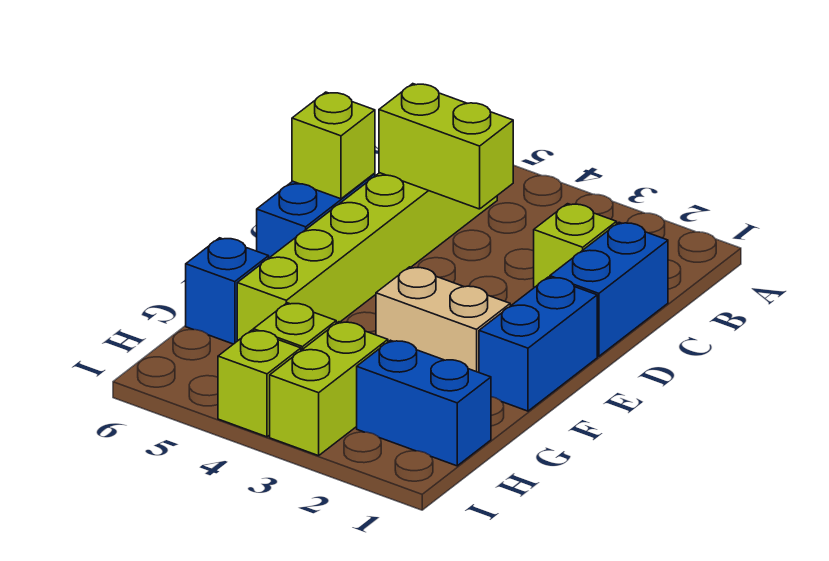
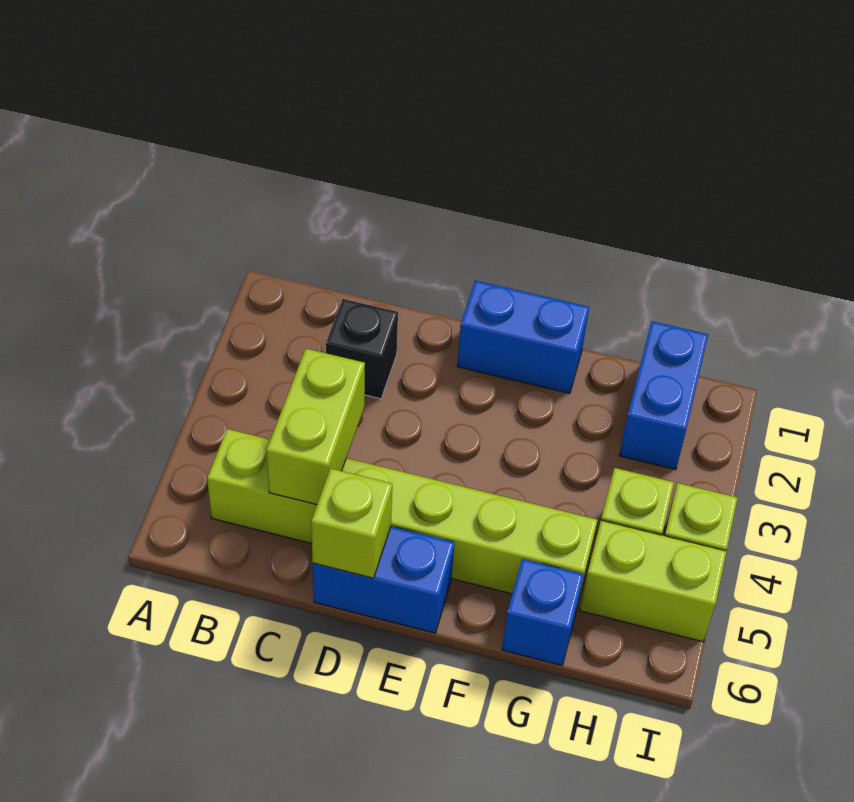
blue 1x2 brick [550,222,668,356] -> none
lime 1x1 brick [534,204,617,288] -> black 1x1 brick [326,299,398,399]
tan 1x2 brick [376,267,510,372] -> none
lime 1x2 brick [270,322,388,456] -> lime 1x2 brick moved to [580,520,726,642]

